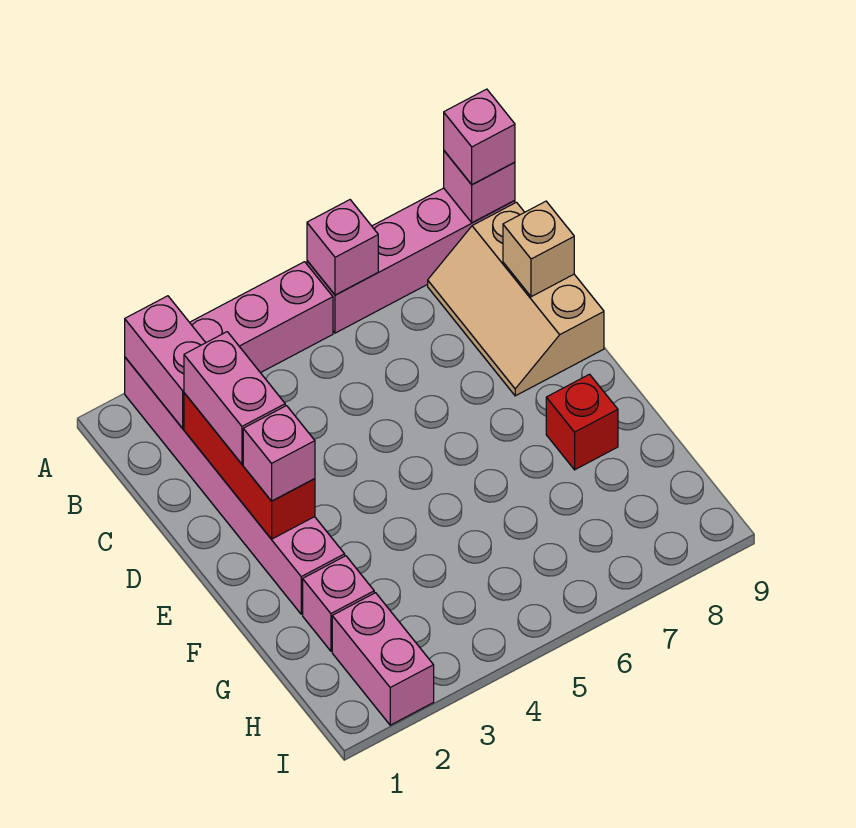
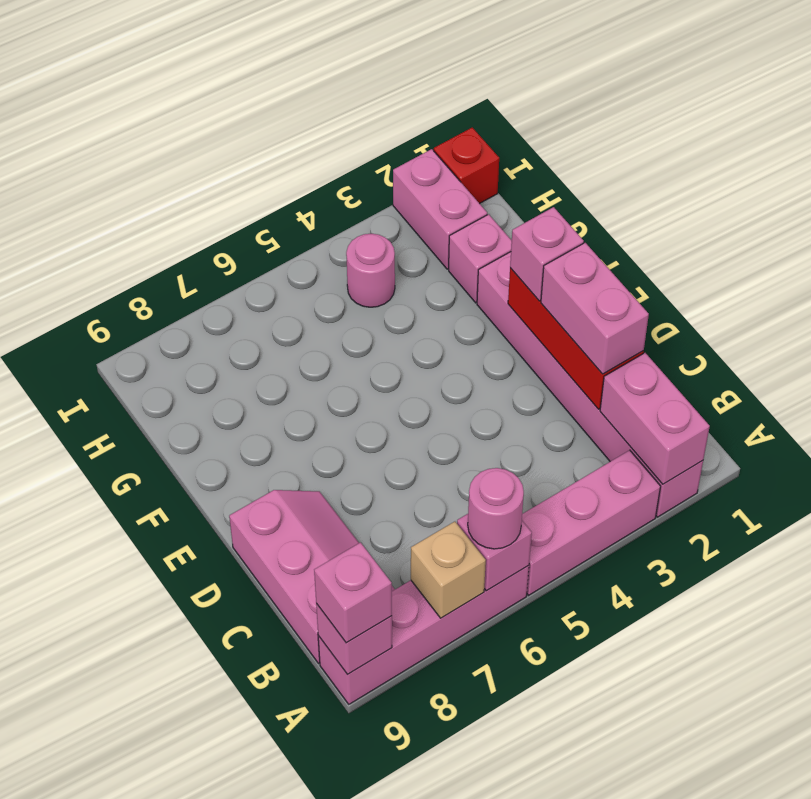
none -> pink 1x1 round brick [468,468,524,549]
tan 2x3 slope [428,202,604,396] -> pink 2x3 slope [229,490,395,663]
tan 1x1 brick [503,201,574,297] -> tan 1x1 brick moved to [411,522,486,618]
red 1x1 brick [546,374,618,470] -> red 1x1 brick moved to [434,128,499,204]
none -> pink 1x1 round brick [346,234,395,307]

